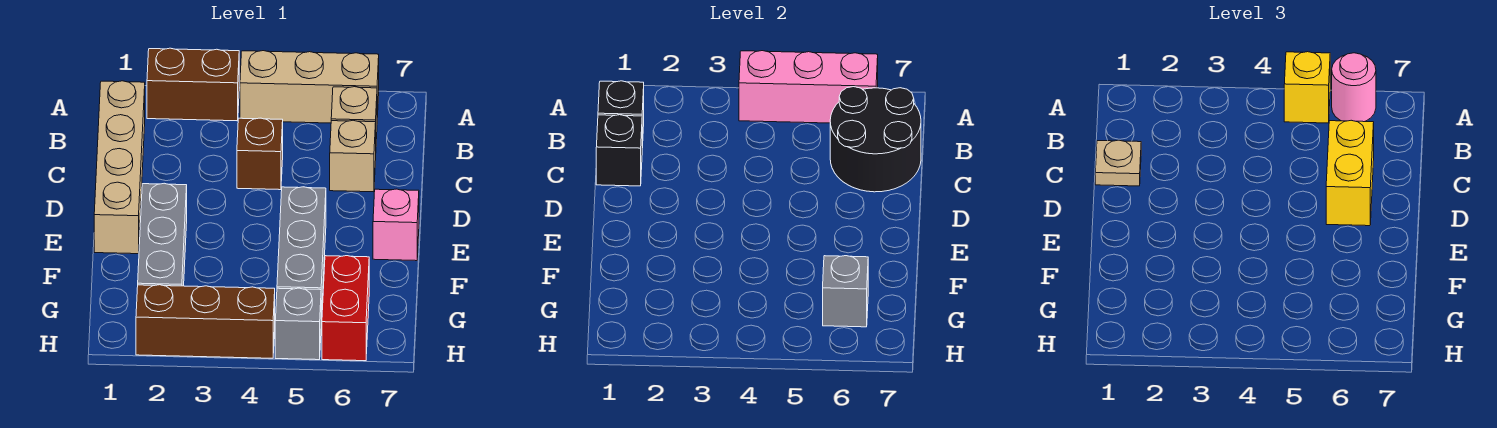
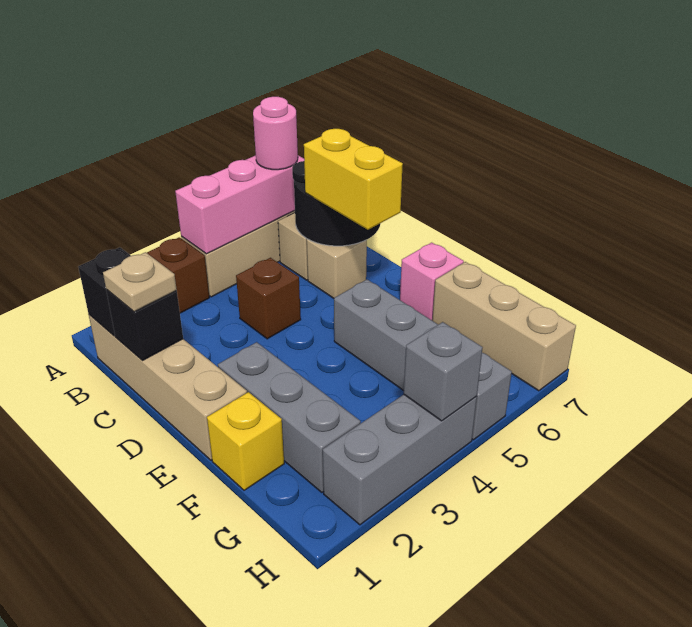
yellow 1x1 brick [1284,52,1330,123] -> yellow 1x1 brick moved to [207,392,284,490]
none -> tan 1x3 brick [432,262,576,391]
red 1x2 brick [322,256,369,361] -> none
grey 1x1 brick [823,256,868,327] -> grey 1x1 brick moved to [404,322,483,421]
brown 1x3 brick [136,285,275,358] -> grey 1x3 brick [323,395,477,525]

